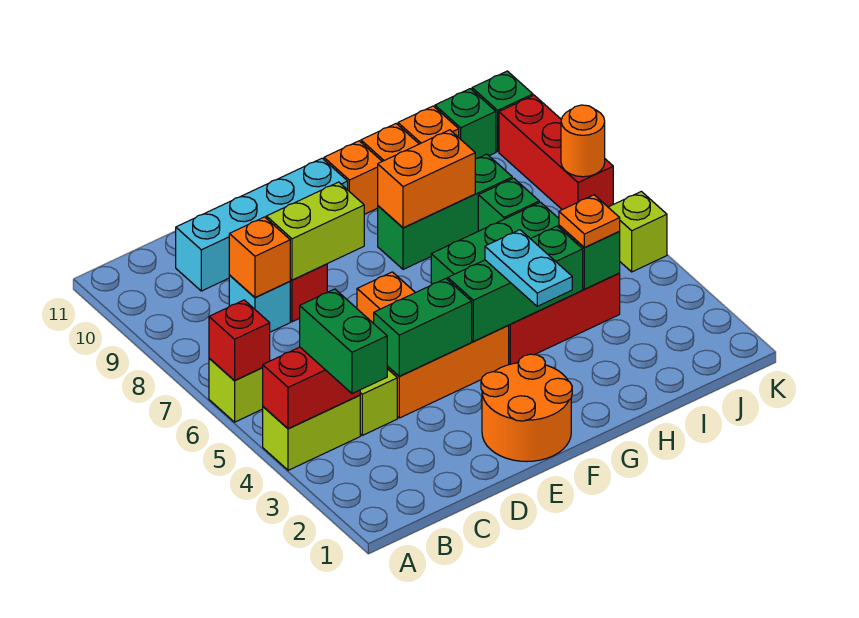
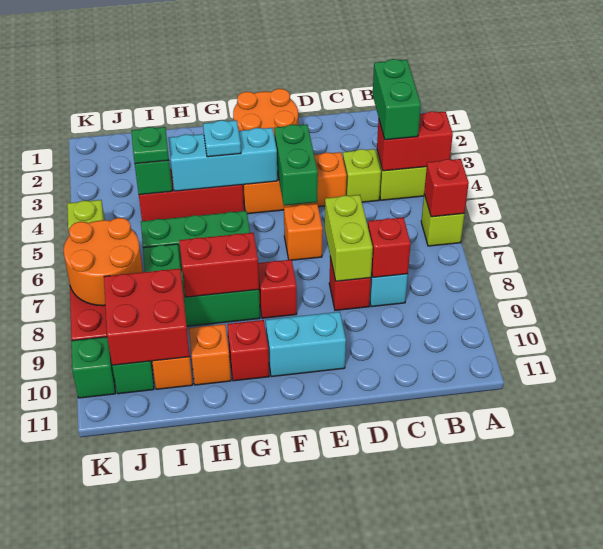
orange 1x1 brick [229,217,290,297] -> red 1x1 brick [368,217,411,277]
cyan 1x4 brick [176,158,348,291] -> cyan 1x2 brick [266,312,346,377]
green 1x2 brick [374,279,472,376] -> green 1x2 brick turned to [274,124,318,206]
lime 1x2 brick [266,182,364,280] -> lime 1x2 brick turned to [325,195,373,281]
green 1x3 brick [448,226,583,341] -> cyan 1x3 brick [169,128,277,191]
none -> red 1x1 brick [258,260,297,318]
cyan 1x2 plate [485,230,572,306] -> cyan 1x1 plate [203,120,241,157]
orange 1x2 brick [378,130,475,228] -> red 1x2 brick [179,233,259,297]
orange 1x1 brick [324,141,382,214] -> red 1x1 brick [227,320,269,381]
orange 1x1 plate [559,195,620,248] -> green 1x1 plate [131,127,169,164]
none -> red 2x2 brick [104,268,190,365]
orange 1x1 round brick [561,105,605,177] -> orange 2x2 round brick [64,218,143,306]

